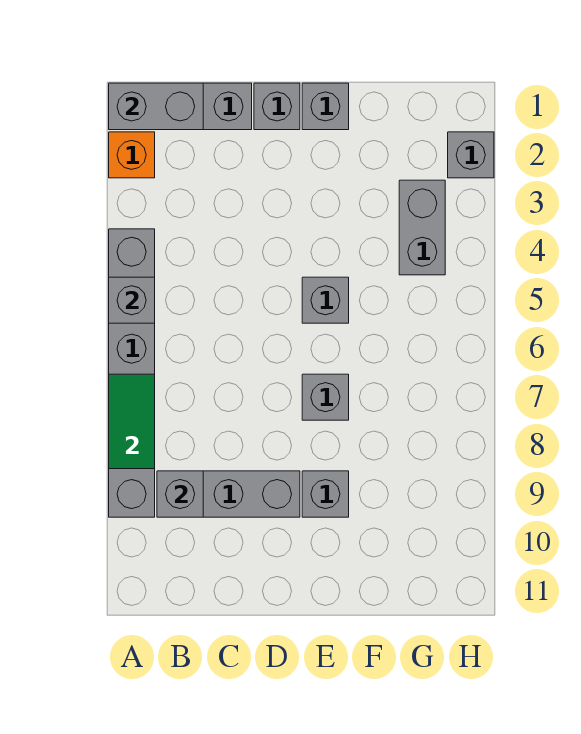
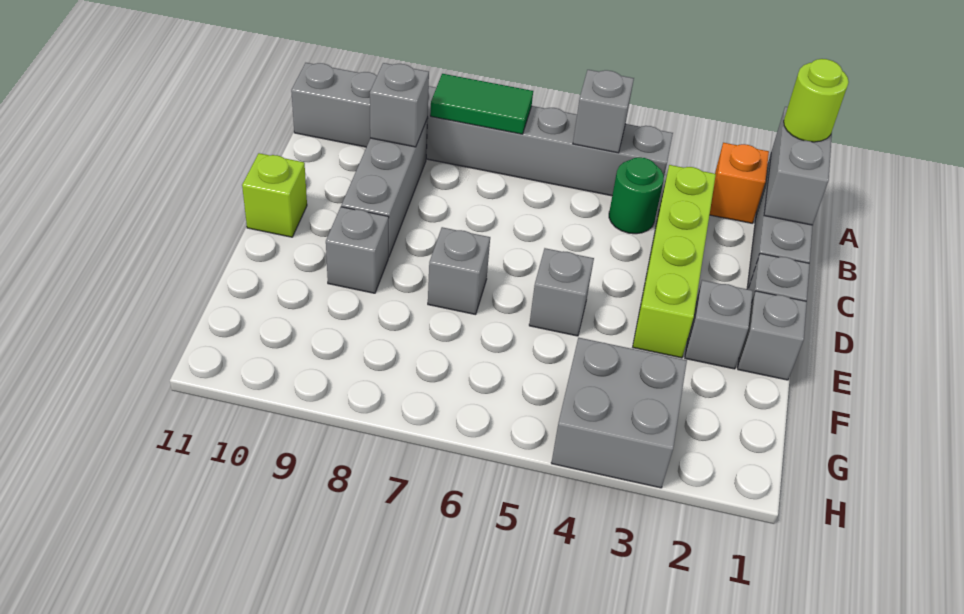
none -> lime 1x1 round brick [784,59,849,142]
grey 1x6 brick [109,229,155,517] -> grey 1x8 brick [291,63,673,196]
none -> lime 1x4 brick [633,165,716,358]
none -> green 1x1 round brick [609,157,664,234]
none -> lime 1x1 brick [242,153,307,237]
grey 1x2 brick [399,180,445,275] -> grey 2x2 brick [551,338,687,488]
grey 1x1 brick [448,132,494,178] -> grey 1x1 brick moved to [685,280,753,369]

